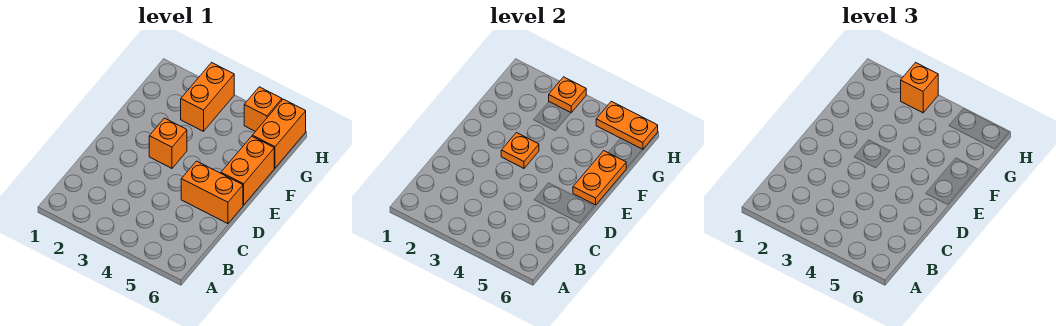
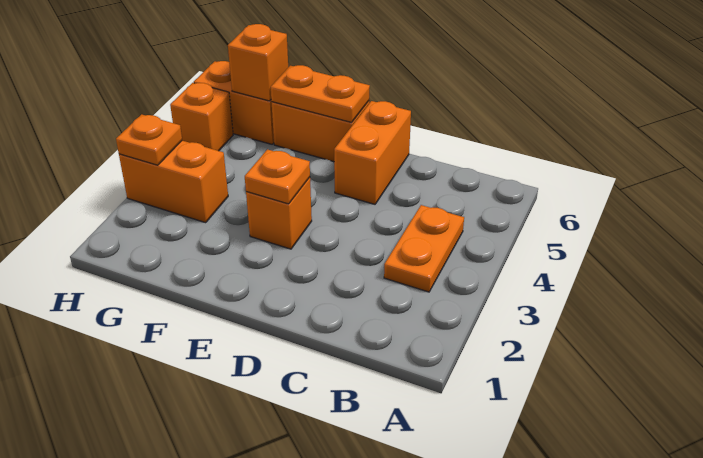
orange 1x1 brick [901,63,938,113] -> orange 1x1 brick moved to [228,24,288,101]
orange 1x2 plate [596,101,658,149] -> orange 1x2 plate moved to [384,205,464,292]

